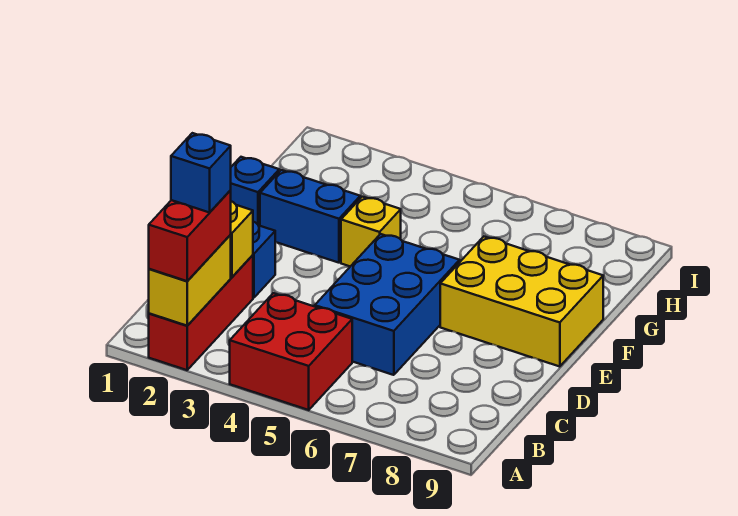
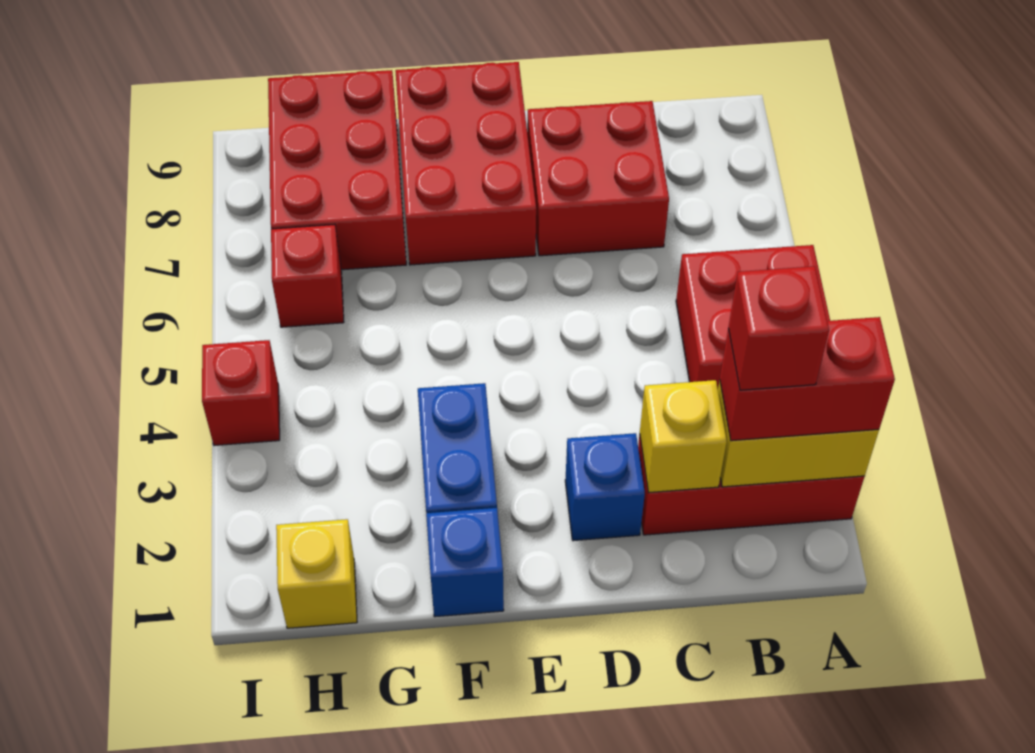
blue 1x1 brick [171,133,231,213] -> red 1x1 brick [728,266,829,390]
blue 2x3 brick [315,234,460,375] -> none
none -> red 2x2 brick [527,101,669,256]
yellow 2x3 brick [440,237,603,367] -> red 2x3 brick [395,62,536,265]
yellow 1x1 brick [341,197,401,266] -> yellow 1x1 brick moved to [276,519,357,628]
none -> red 2x3 brick [268,70,406,270]
none -> red 1x1 brick [271,225,344,327]
none -> red 1x1 brick [202,340,280,445]

